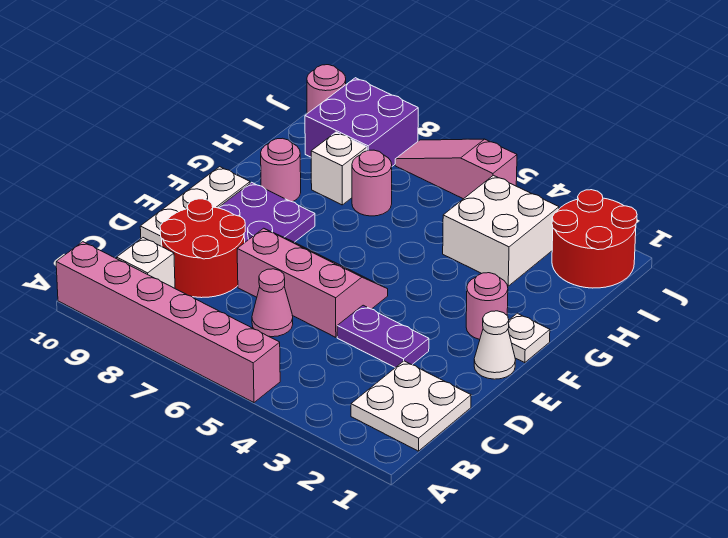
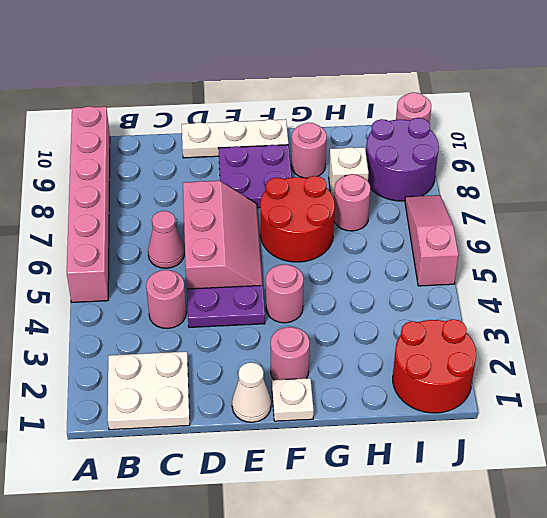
white 1x1 brick [117,238,175,288] -> none
none -> pink 1x1 round brick [146,270,186,328]
red 2x2 round brick [160,199,245,298] -> red 2x2 round brick moved to [260,176,335,262]
purple 1x2 plate [337,305,429,368] -> purple 1x2 plate turned to [187,285,265,327]
none -> pink 1x1 round brick [266,264,304,323]
white 2x2 brick [443,175,559,286] -> none
purple 2x2 brick [305,78,418,166] -> purple 2x2 round brick [366,118,439,201]

